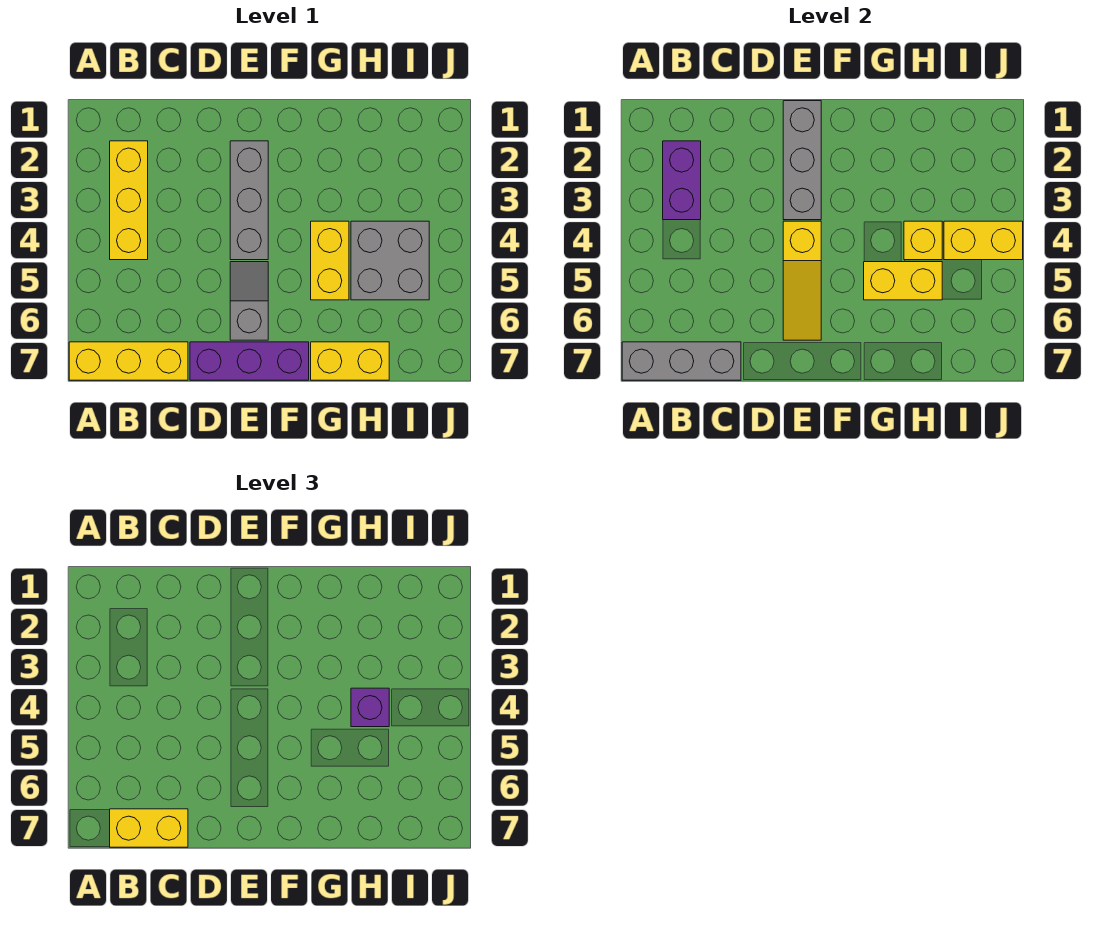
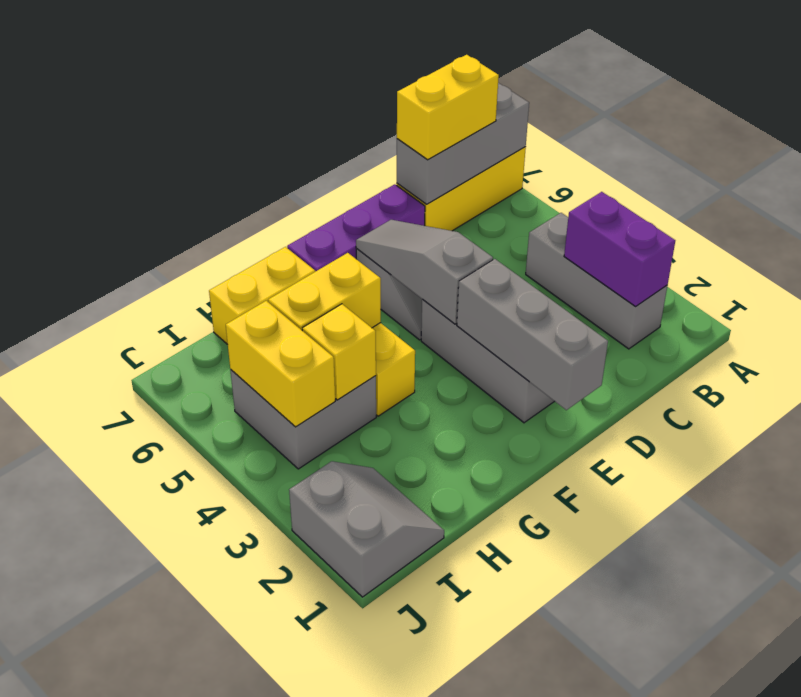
yellow 1x3 brick [110,141,148,260] -> grey 1x3 brick [526,213,668,349]
yellow 1x3 slope [783,221,821,340] -> grey 1x3 slope [356,220,493,324]
purple 1x1 brick [351,688,389,727] -> none
none -> grey 2x2 slope [289,461,444,597]
yellow 1x2 brick [944,221,1023,260] -> yellow 1x2 brick turned to [226,301,335,427]

